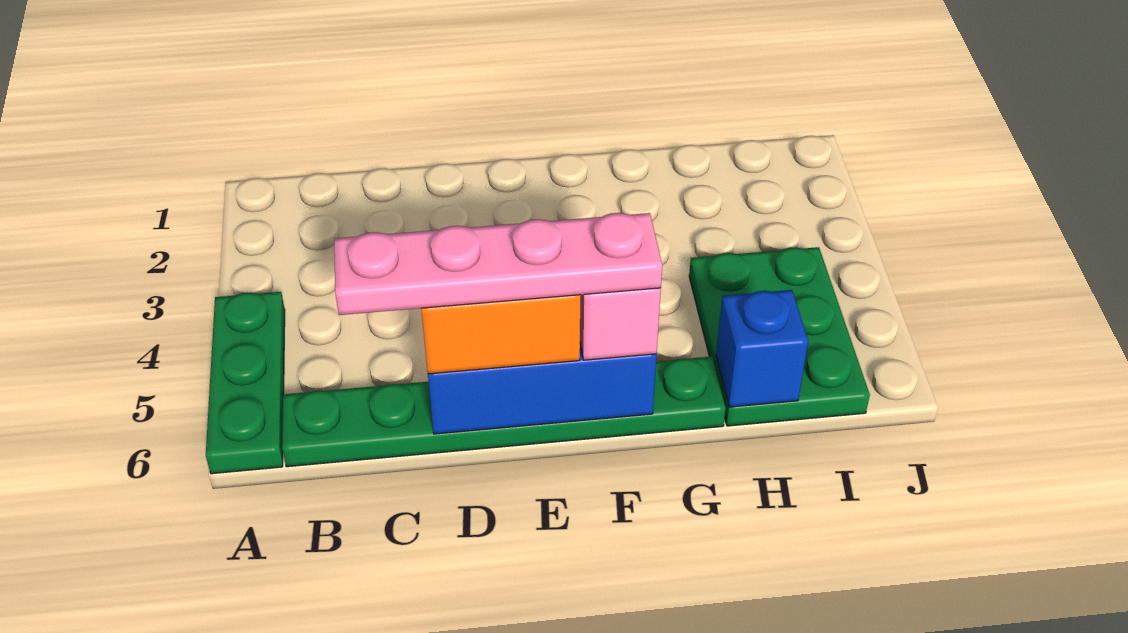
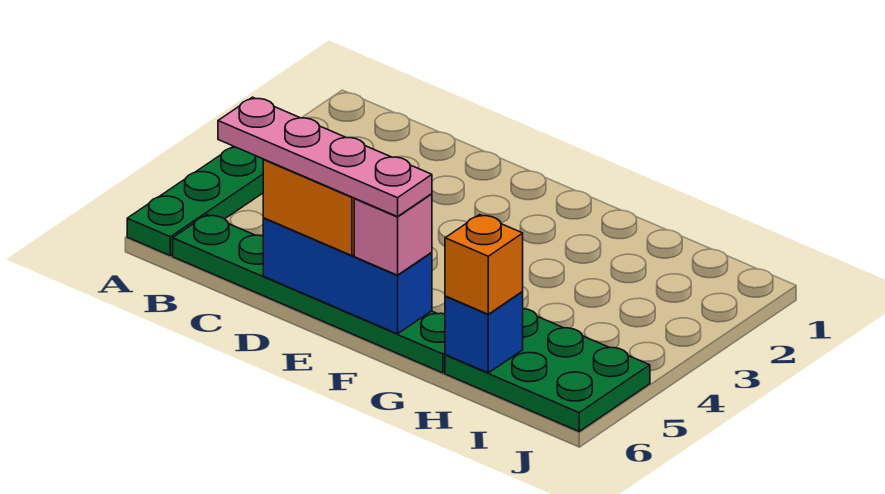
green 2x3 plate [689,247,870,426] -> green 2x3 plate turned to [445,309,650,431]
none -> orange 1x1 brick [445,215,523,314]

